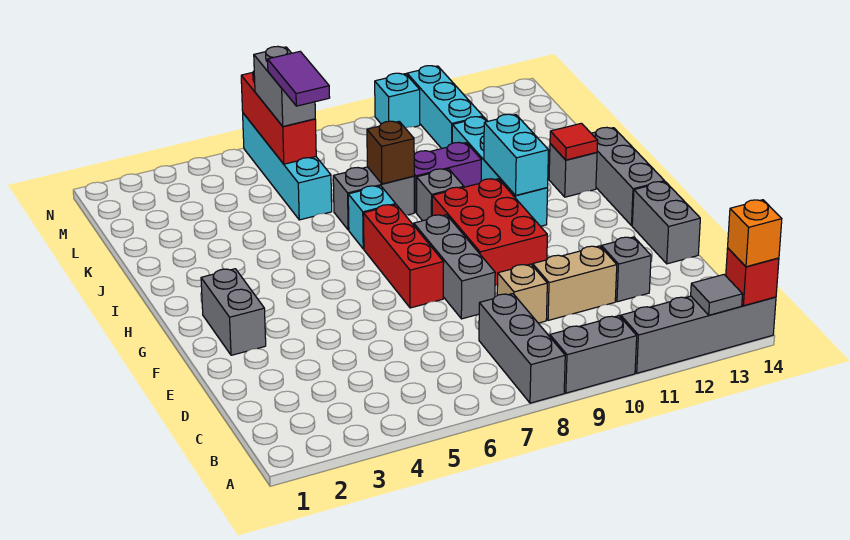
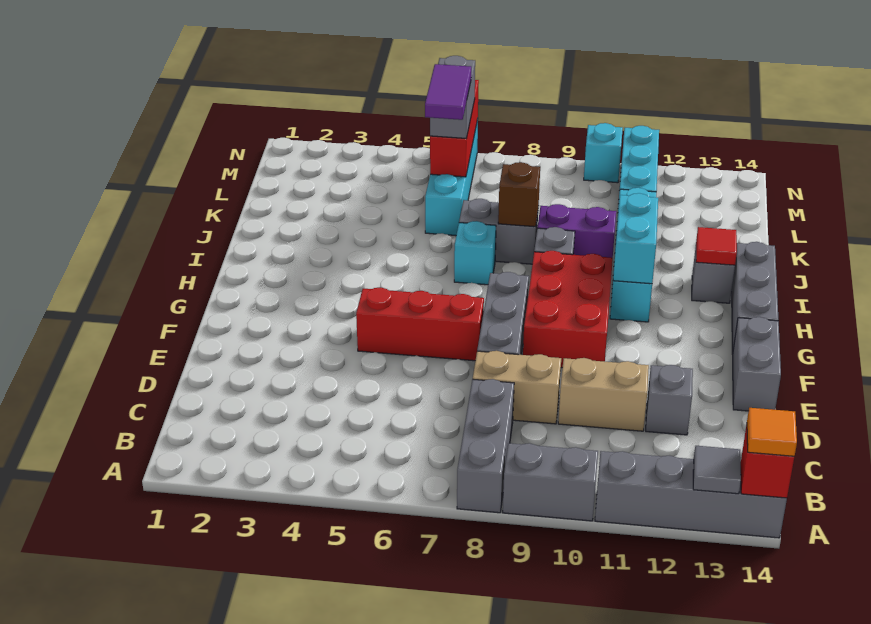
orange 1x1 brick [728,200,782,267] -> orange 1x1 tile [747,408,797,456]
tan 1x1 brick [497,264,547,323] -> tan 1x2 brick [473,351,561,424]
grey 1x2 brick [201,269,266,355] -> none
red 1x3 brick [364,205,444,308] -> red 1x3 brick turned to [356,287,484,361]

